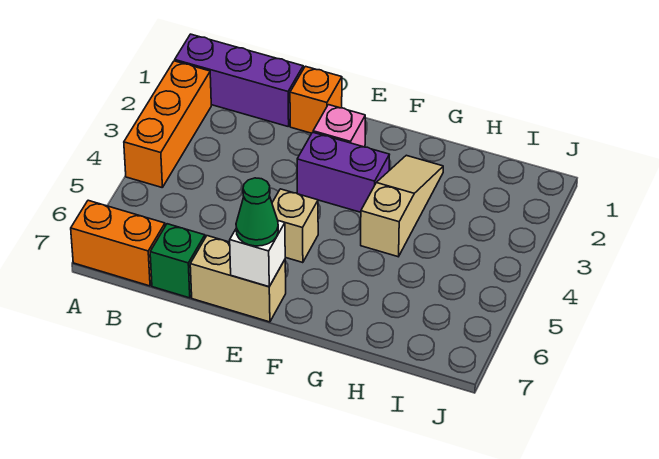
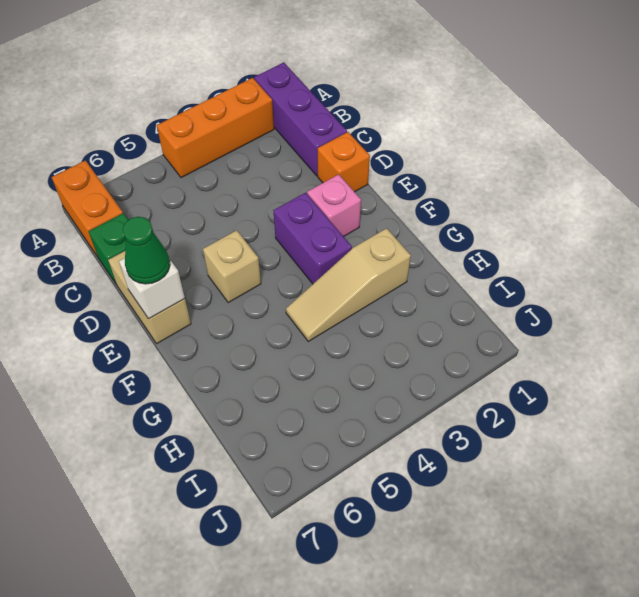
tan 1x3 slope [361,155,443,257] -> tan 1x3 slope turned to [286,228,411,341]

